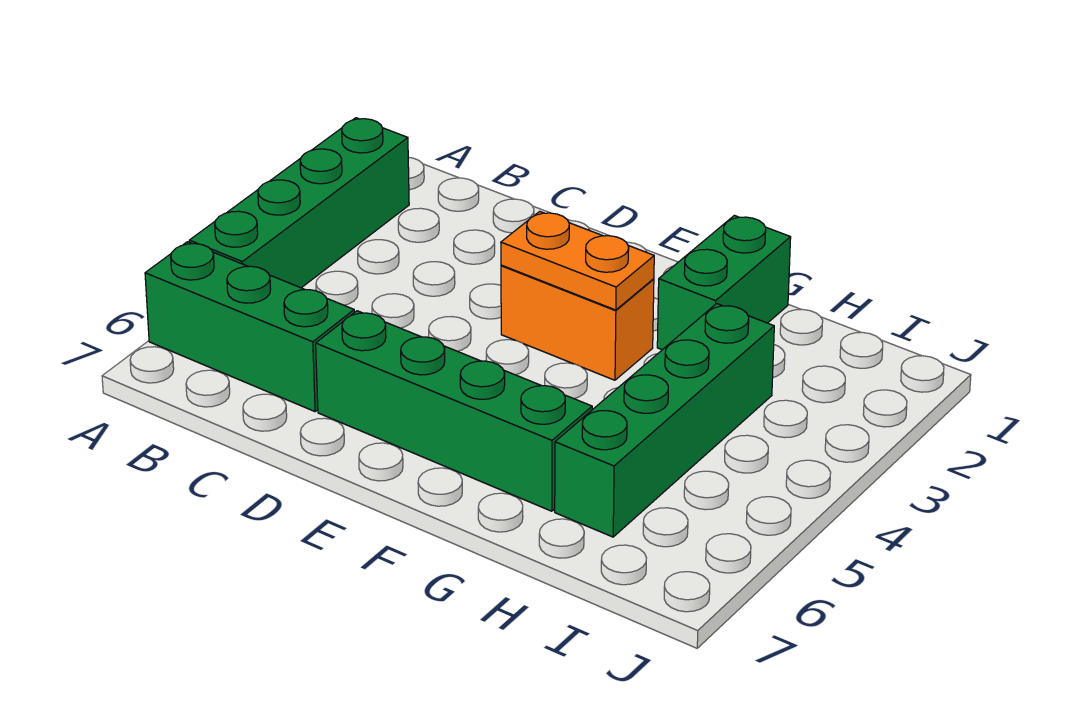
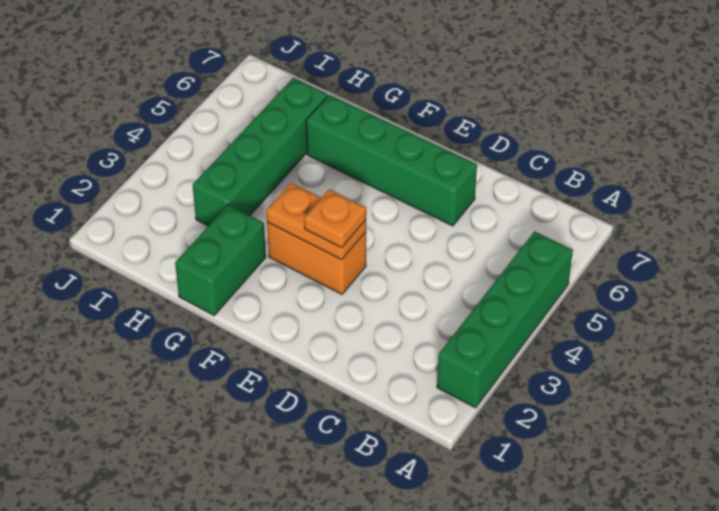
green 1x3 brick [145,242,354,412] -> none
none -> orange 1x1 plate [304,189,366,248]

